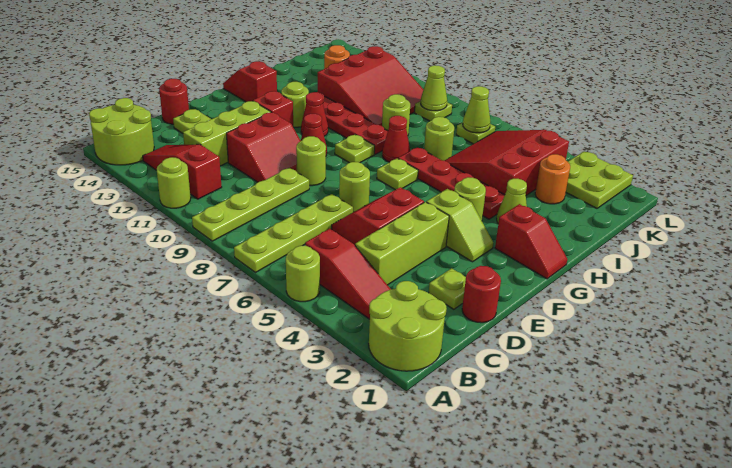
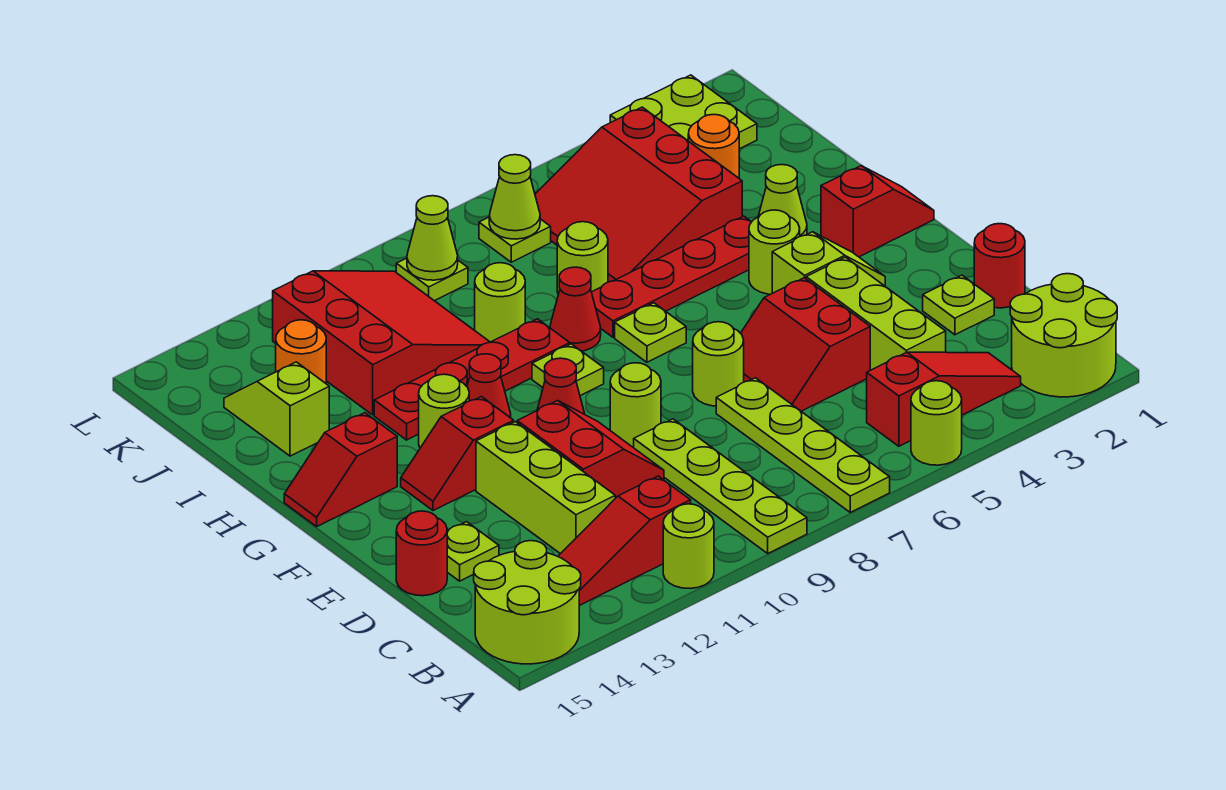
none -> lime 1x2 slope [224,362,329,456]

